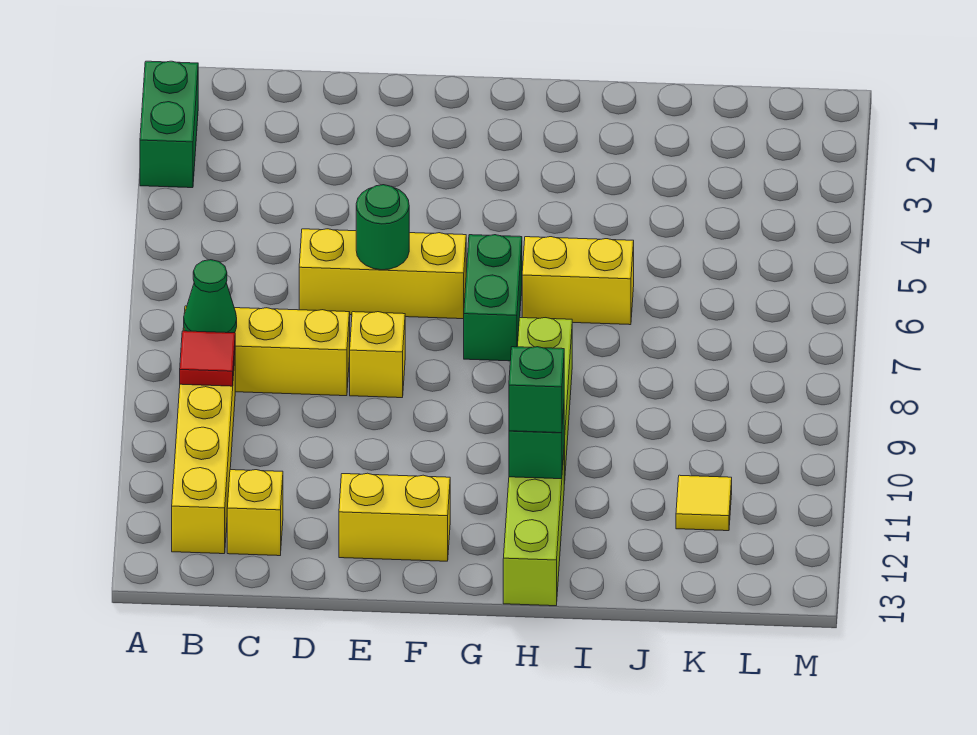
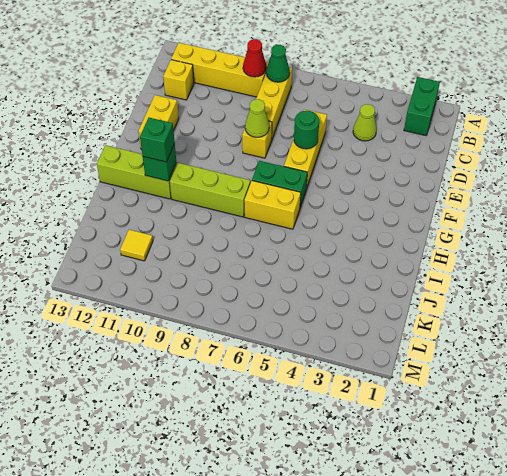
green 1x2 brick [140,61,198,188] -> green 1x2 brick turned to [404,77,440,136]
red 1x1 tile [180,331,235,386] -> red 1x1 cone [243,39,266,77]
none -> lime 1x1 cone [353,104,377,141]
none -> lime 1x1 cone [245,99,269,137]
yellow 1x2 brick [522,237,634,325] -> yellow 1x2 brick turned to [244,181,301,229]

